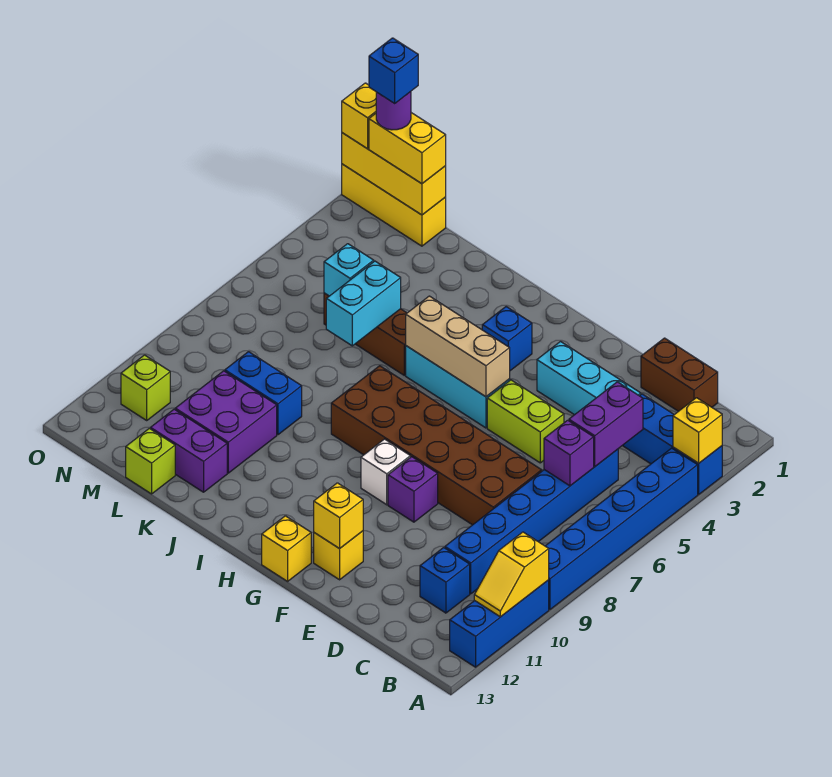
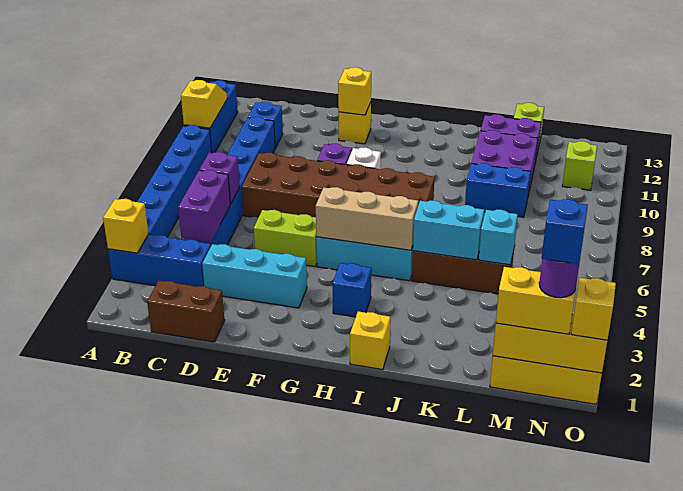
yellow 1x1 brick [262,516,311,581] -> yellow 1x1 brick moved to [350,312,390,370]
cyan 1x2 brick [326,261,401,346] -> cyan 1x2 brick turned to [413,201,484,260]

